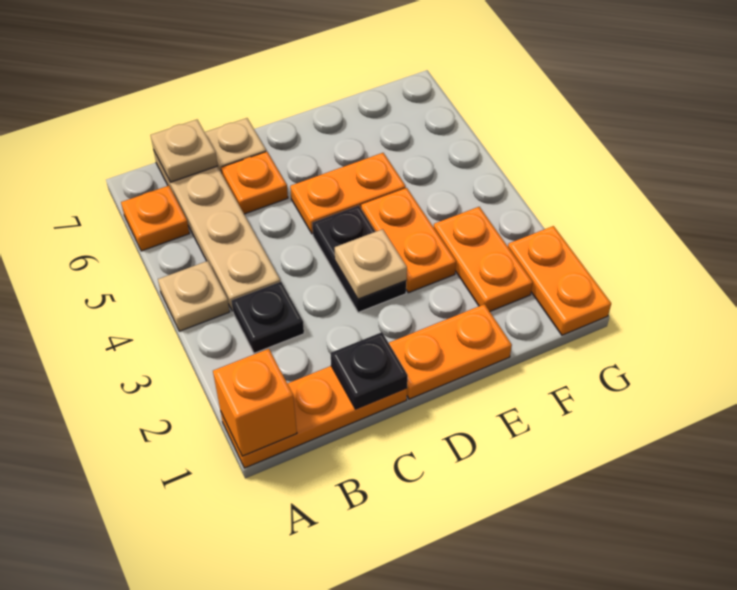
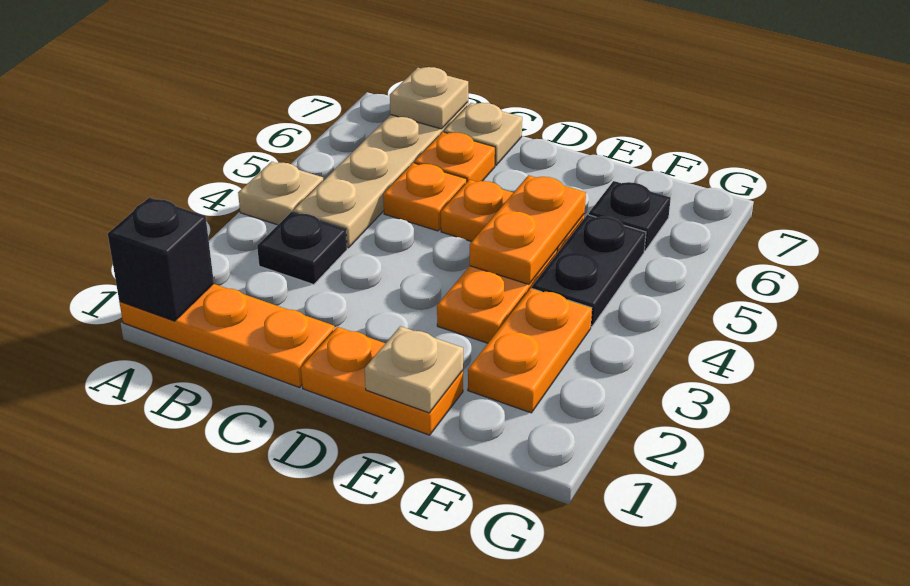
orange 1x1 brick [213,349,297,456] -> black 1x1 brick [108,197,214,321]
orange 1x1 plate [121,186,190,251] -> orange 1x1 plate moved to [383,163,467,231]
black 1x1 plate [331,332,408,409] -> black 1x1 plate moved to [589,181,671,251]
black 1x2 plate [312,205,406,312] -> black 1x2 plate moved to [532,215,646,327]
tan 1x1 plate [335,229,407,299] -> tan 1x1 plate moved to [365,326,463,413]
orange 1x2 plate [508,226,611,335] -> orange 1x2 plate moved to [470,175,586,284]

